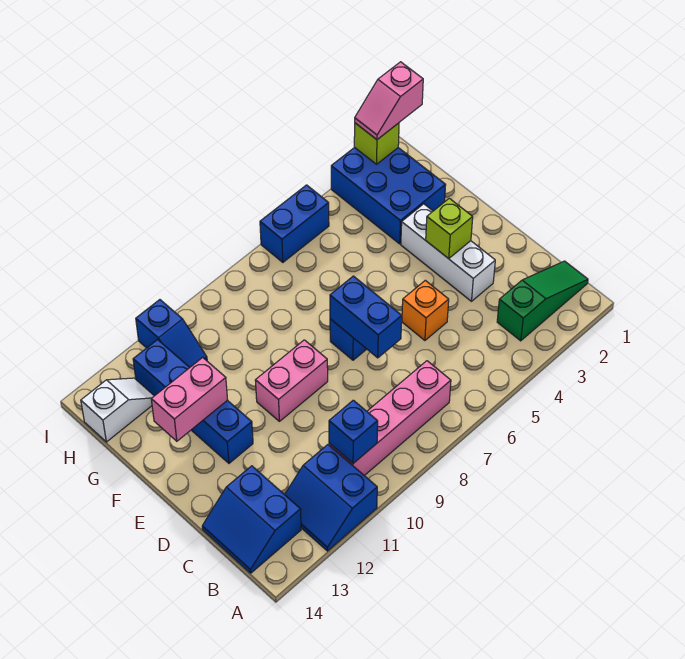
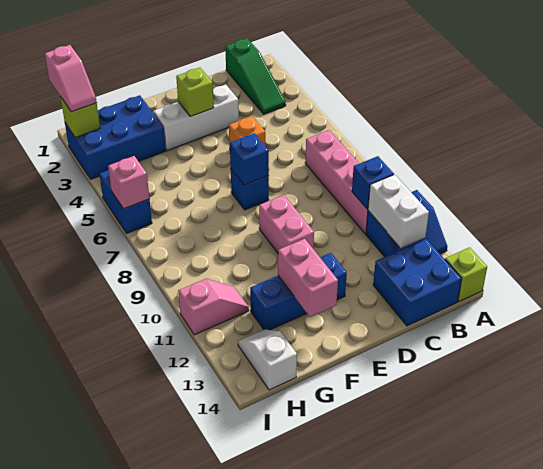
none -> lime 1x1 brick [445,247,487,302]
green 1x3 slope [497,261,588,341] -> green 1x3 slope turned to [225,38,286,114]
none -> white 1x2 brick [368,175,429,248]
blue 2x2 slope [202,466,301,573] -> blue 2x2 brick [373,239,462,326]
blue 1x2 brick [330,276,402,358] -> blue 1x1 brick [230,133,269,185]
blue 1x4 brick [133,340,253,463] -> blue 1x3 brick [250,253,347,330]
blue 1x2 slope [136,300,207,367] -> pink 1x2 slope [178,279,249,335]
none -> pink 1x1 brick [108,156,149,209]

